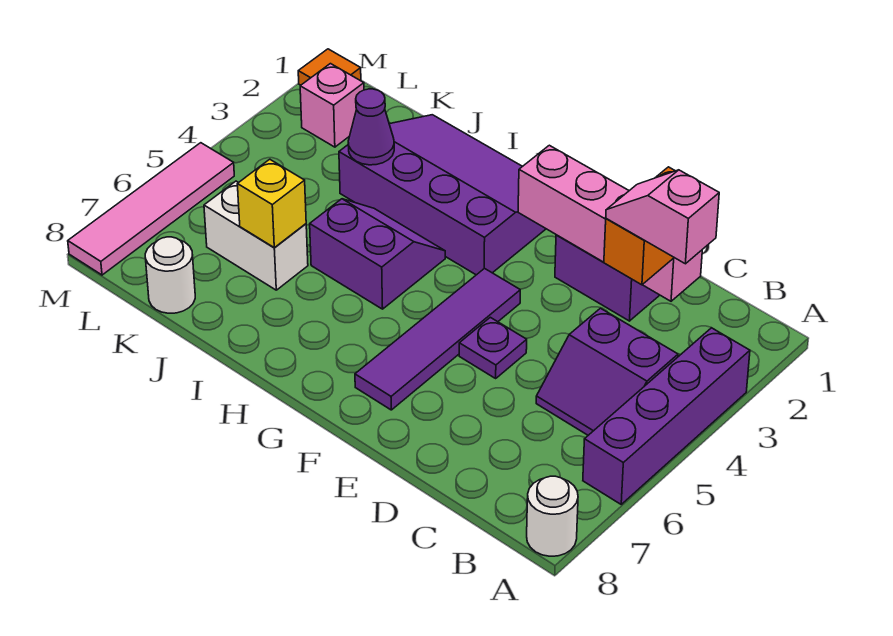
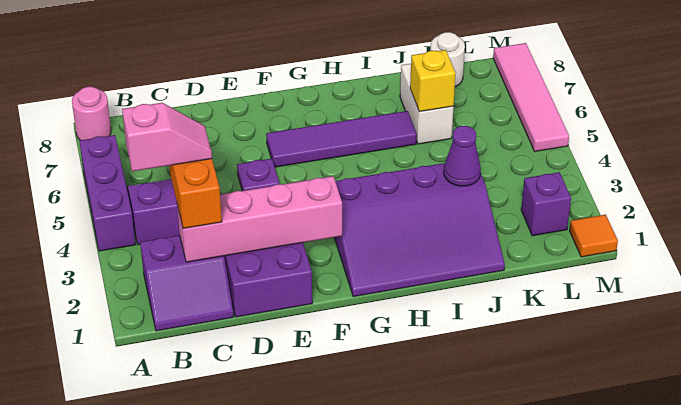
purple 1x4 brick [583,328,750,504] -> purple 1x3 brick [79,135,136,251]
white 1x1 round brick [527,476,578,556] -> pink 1x1 round brick [72,87,111,140]
purple 1x4 tile [355,268,520,410] -> purple 1x4 tile turned to [266,111,417,167]
purple 2x2 slope [310,199,445,309] -> purple 2x2 slope moved to [140,235,234,331]
white 1x2 brick [204,181,308,290] -> white 1x2 brick turned to [400,64,453,144]
pink 1x1 brick [300,64,364,147] -> purple 1x1 brick [521,172,571,236]

